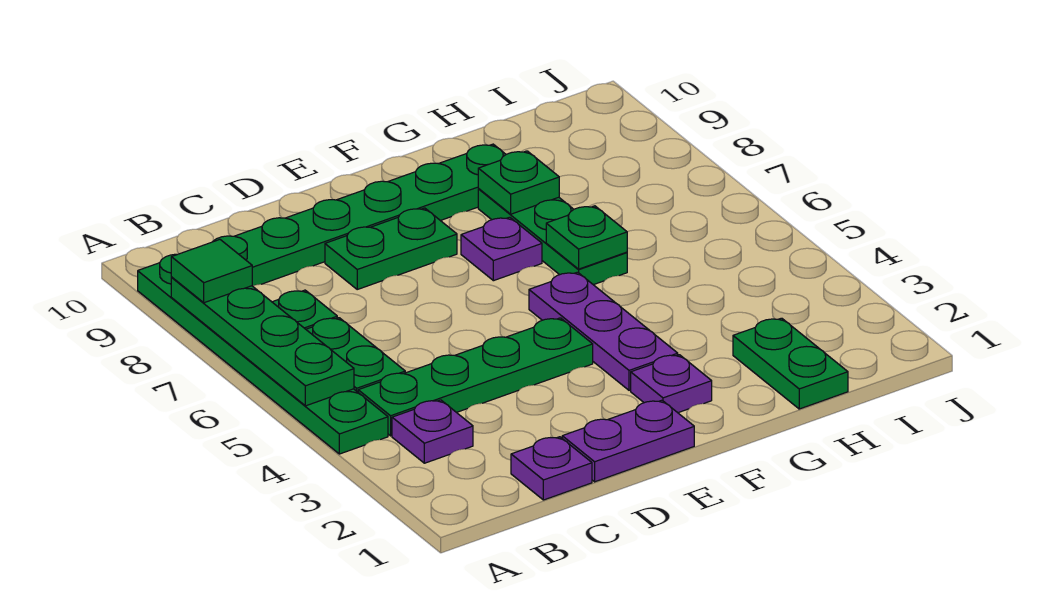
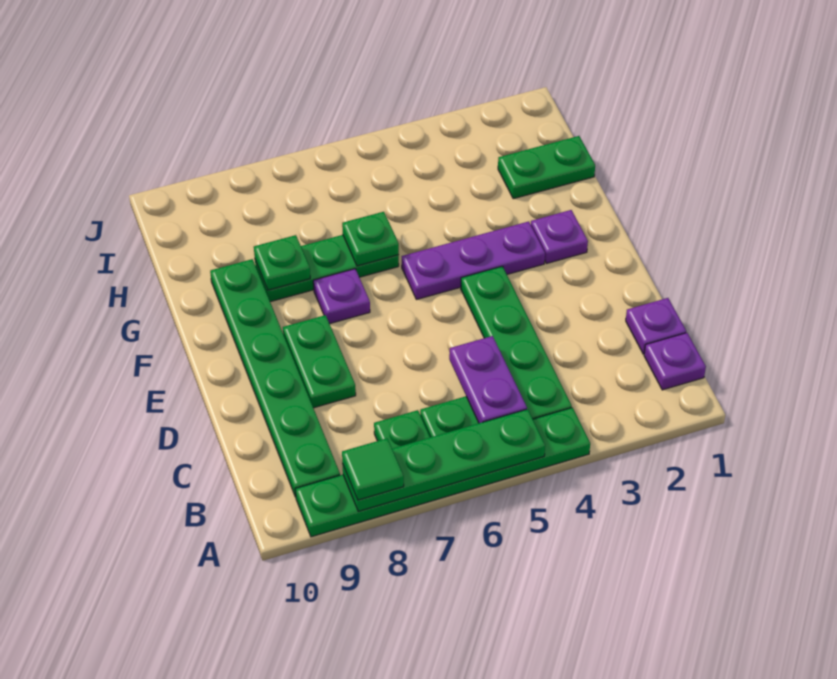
purple 1x1 plate [392,400,473,463] -> purple 1x1 plate moved to [644,333,706,390]
purple 1x2 plate [562,400,694,482] -> purple 1x2 plate moved to [449,336,527,423]

